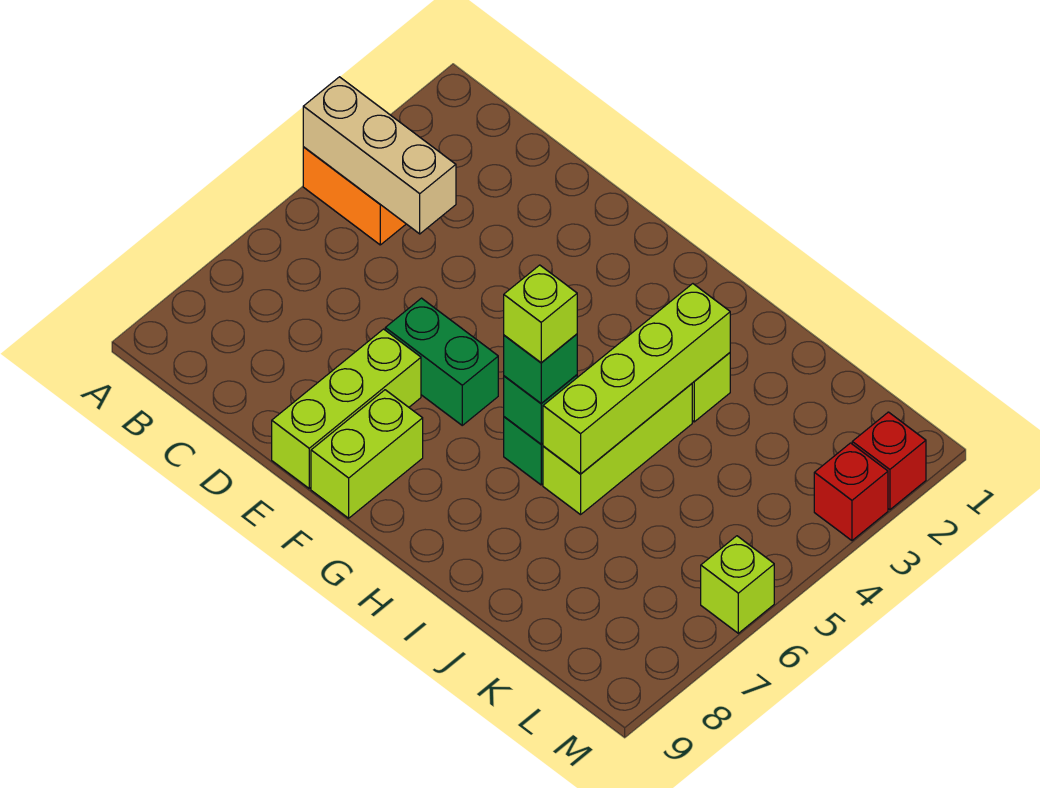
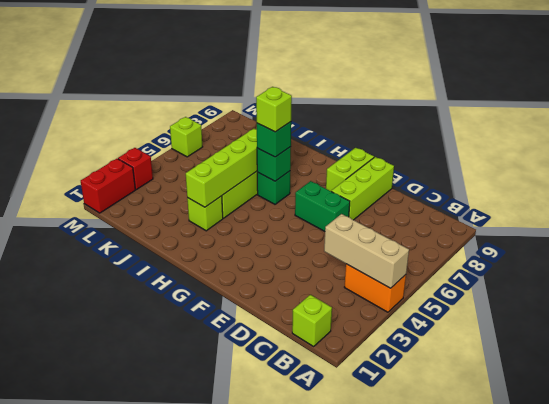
none -> lime 1x1 brick [292,295,332,346]
red 1x1 brick [852,412,926,510] -> red 1x2 brick [81,159,135,213]

